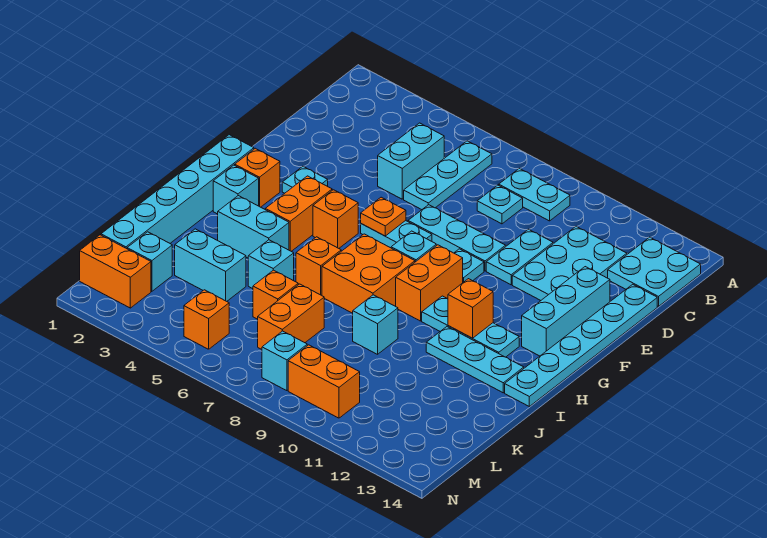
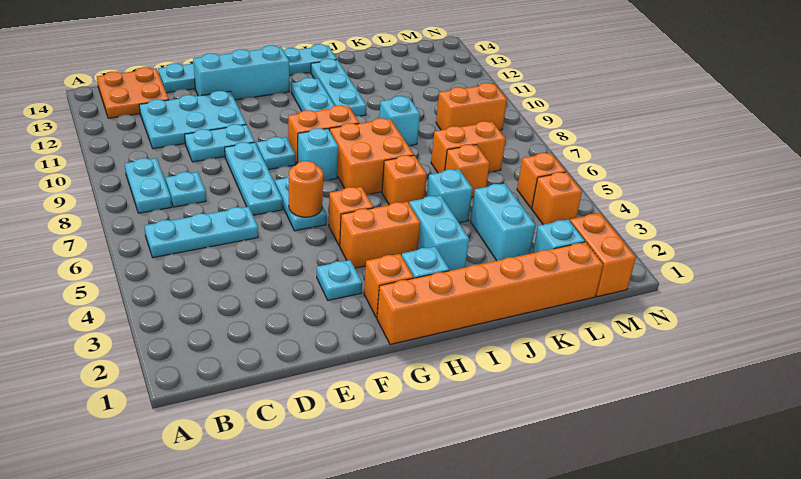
cyan 2x2 plate [608,237,701,306] -> orange 2x2 plate [97,67,169,118]
cyan 1x2 brick [378,123,444,199] -> none
orange 1x1 plate [361,197,406,236] -> orange 1x1 round brick [289,161,323,217]
cyan 1x6 brick [101,135,254,249] -> orange 1x6 brick [377,242,603,344]
orange 1x1 brick [448,279,493,338] -> orange 1x1 brick moved to [532,172,582,225]
cyan 1x1 brick [262,331,307,391] -> none
orange 1x2 brick [288,345,360,418] -> orange 1x2 brick turned to [436,83,507,130]

